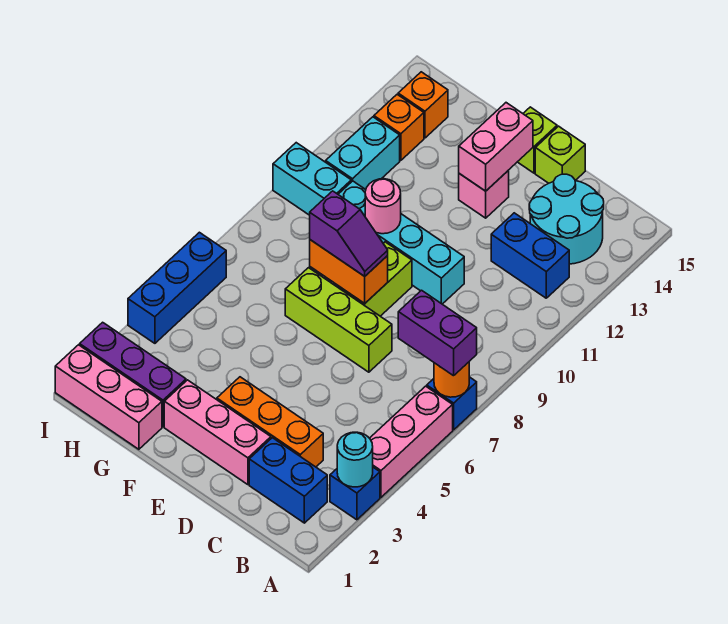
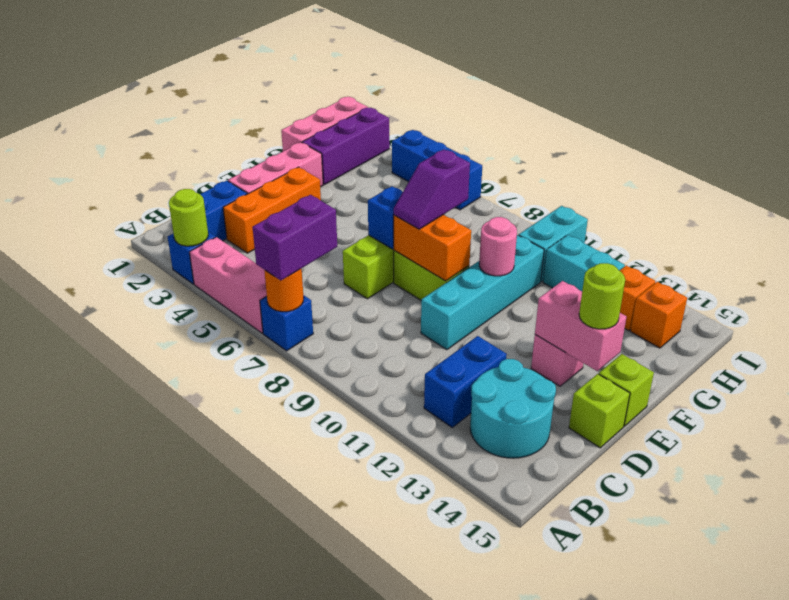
cyan 1x1 round brick [337,432,373,487] -> lime 1x1 round brick [169,189,208,246]
none -> blue 1x1 brick [368,186,403,249]
orange 1x2 brick [310,240,388,303] -> orange 1x2 brick turned to [394,215,471,281]
none -> lime 1x1 round brick [579,263,625,329]

